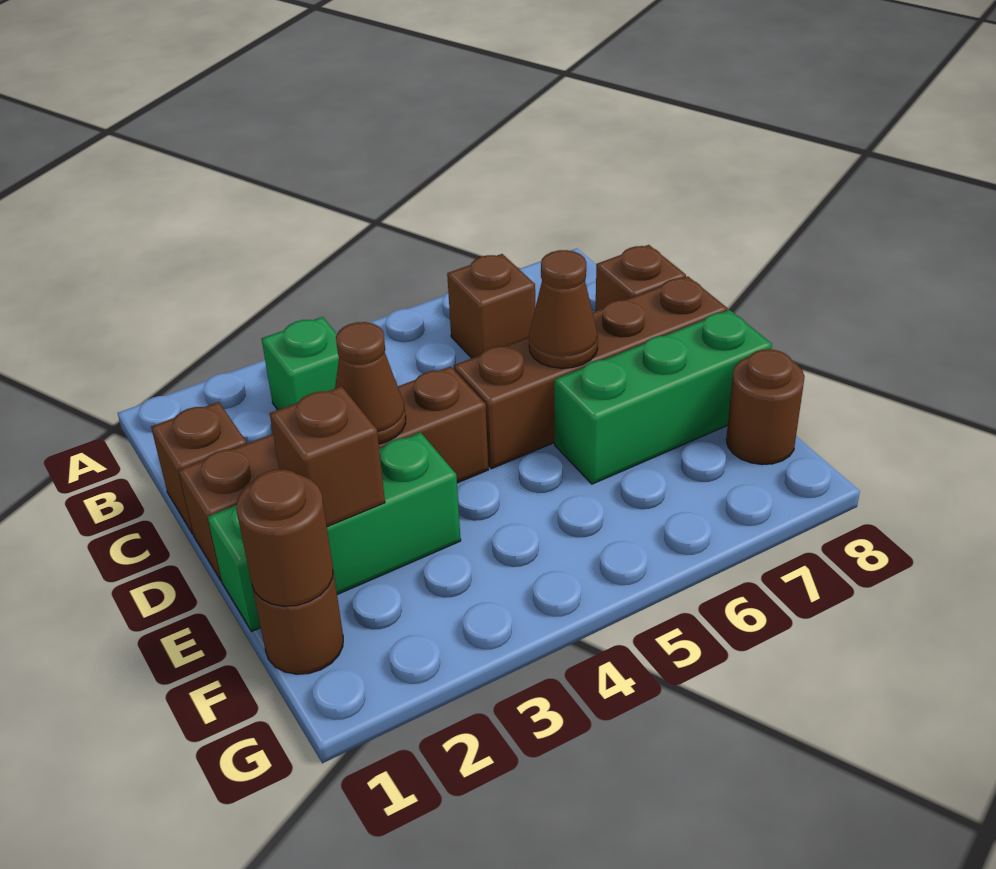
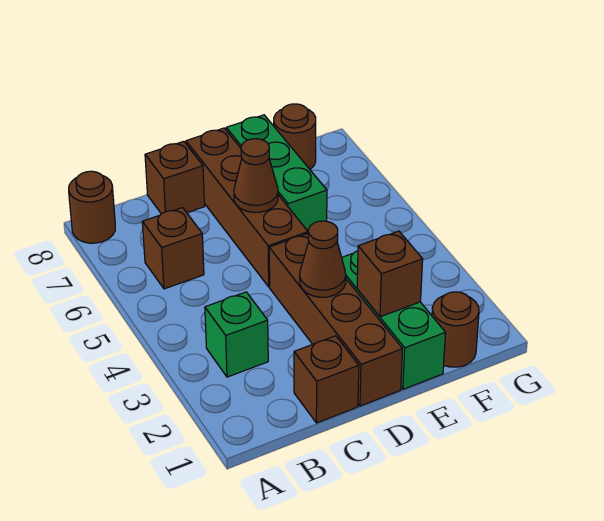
brown 1x1 round brick [236,470,333,606] -> brown 1x1 round brick moved to [69,171,115,243]

